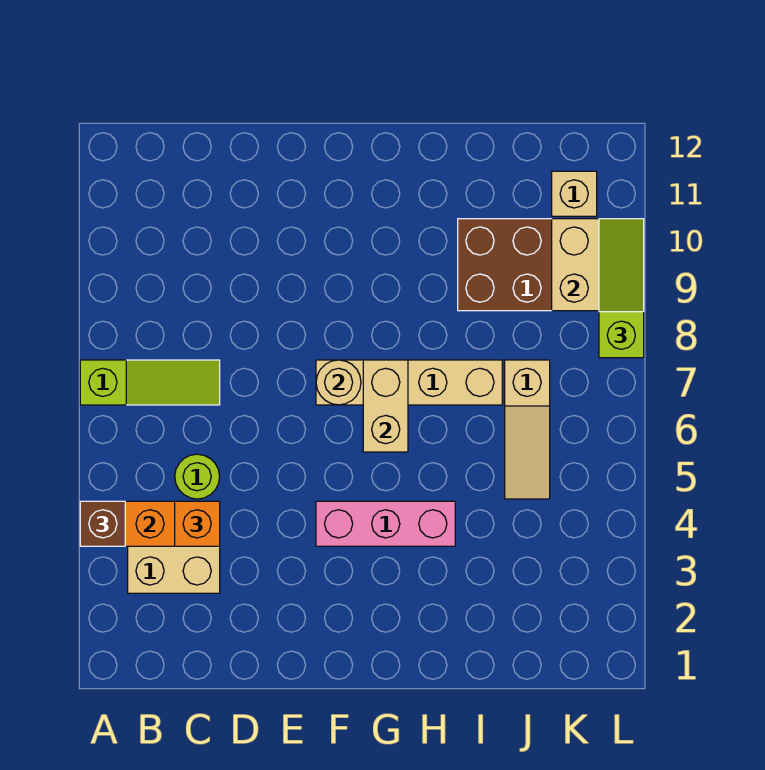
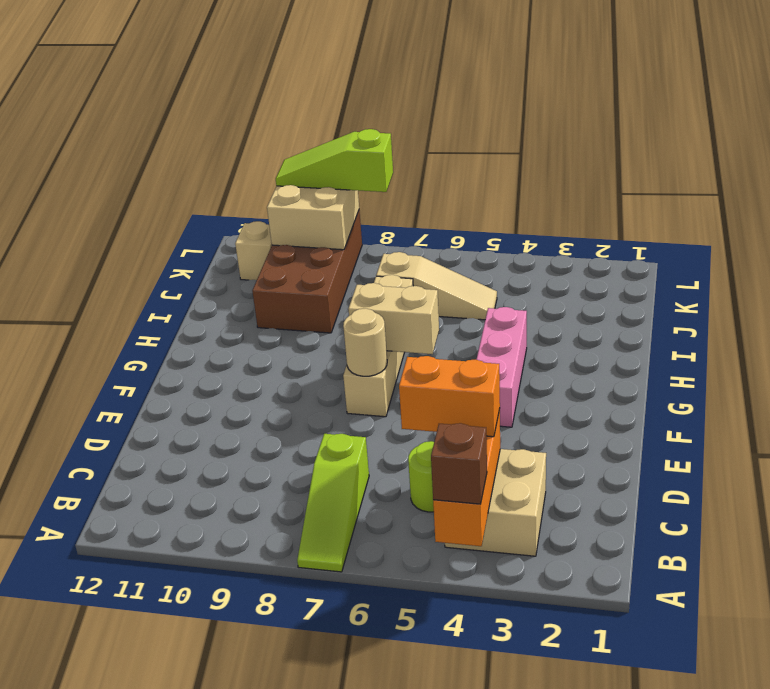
lime 1x3 slope [80,360,220,405] -> lime 1x3 slope turned to [297,434,369,572]
orange 1x1 brick [175,501,220,546] -> orange 1x2 brick [399,356,500,437]

